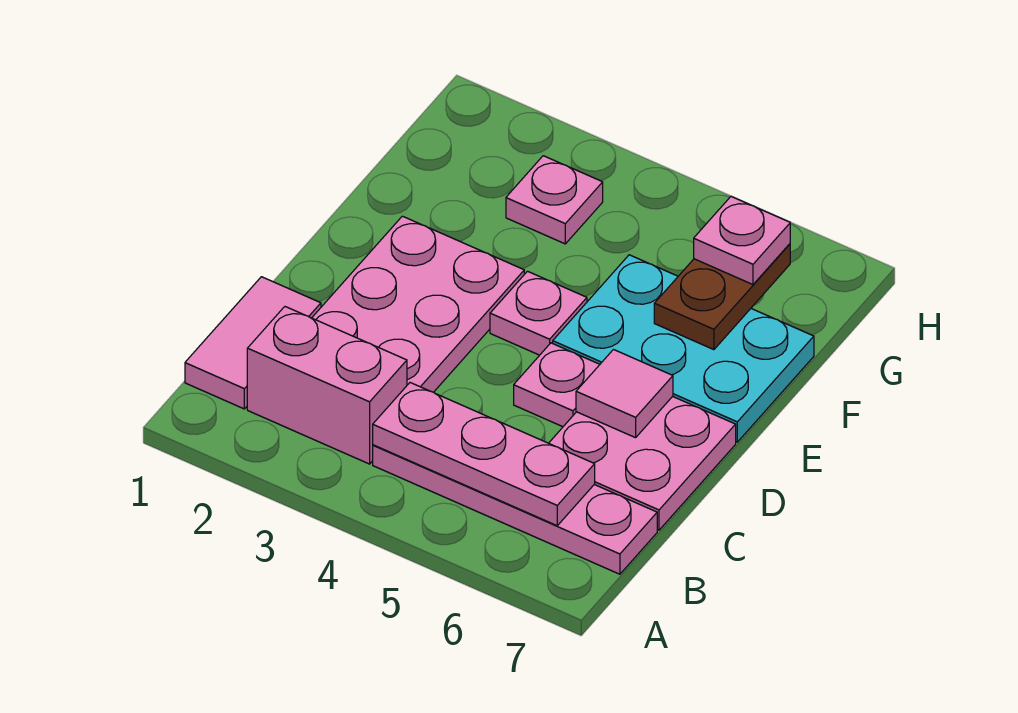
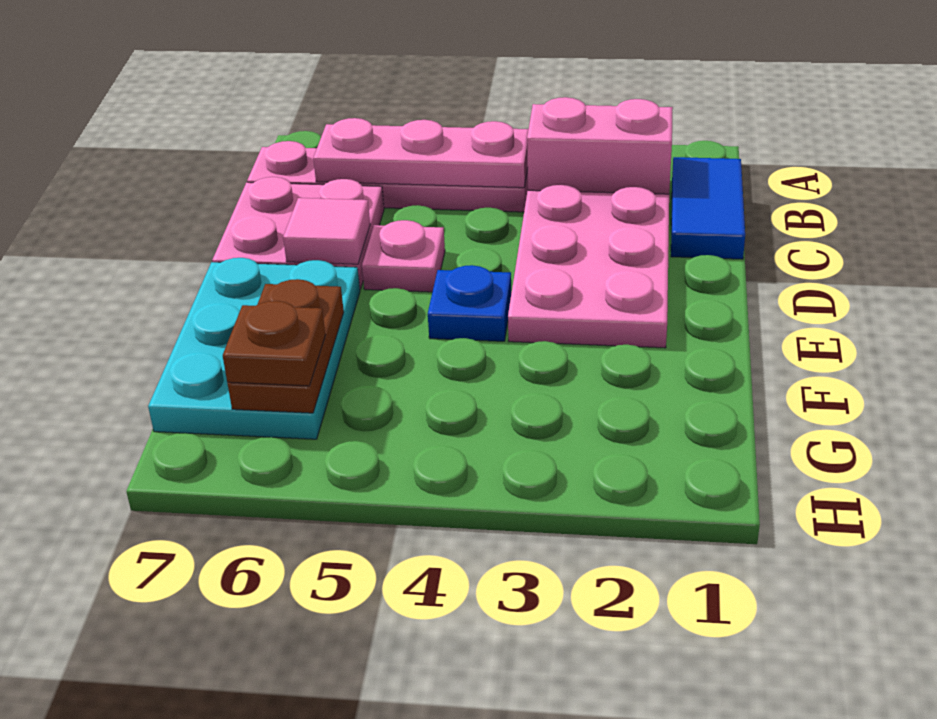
pink 1x2 tile [185,277,321,409] -> blue 1x2 tile [671,157,745,259]
pink 1x1 plate [490,271,587,355] -> blue 1x1 plate [428,265,511,341]
cyan 2x3 plate [553,255,814,442] -> cyan 2x3 plate turned to [148,258,360,439]
pink 1x1 plate [506,156,603,244] -> none
pink 1x1 plate [694,197,790,285] -> brown 1x1 plate [223,301,325,386]

